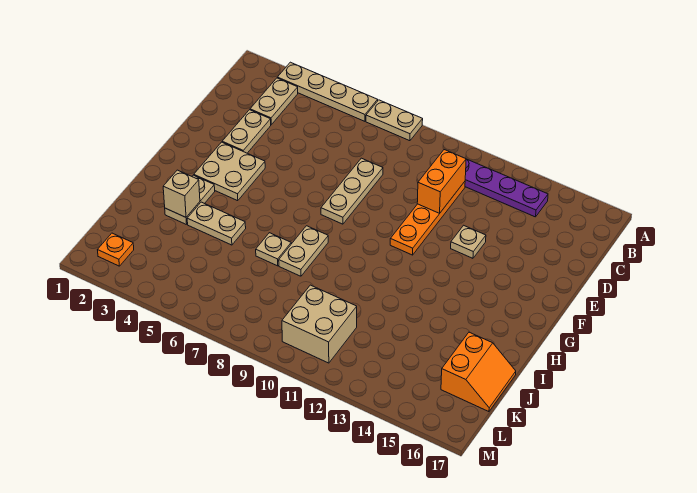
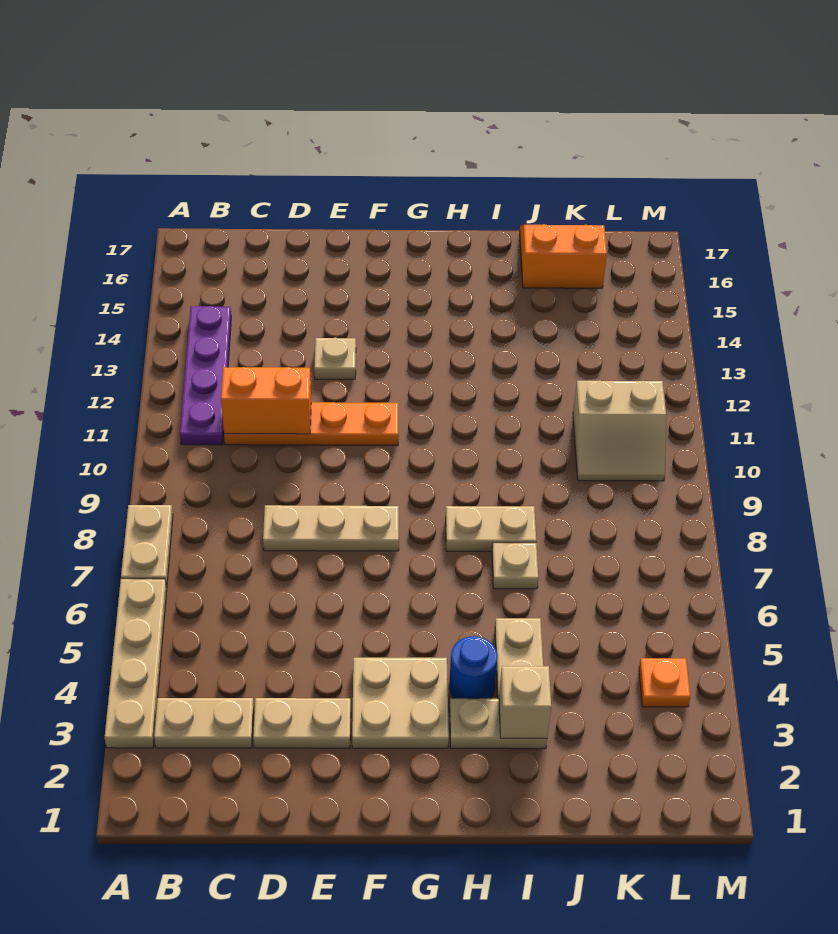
none -> blue 1x1 round brick [449,636,497,699]
tan 2x2 brick [282,285,357,363] -> tan 2x2 slope [573,381,666,481]
orange 1x1 plate [98,233,134,266] -> orange 1x1 plate moved to [639,658,690,707]

